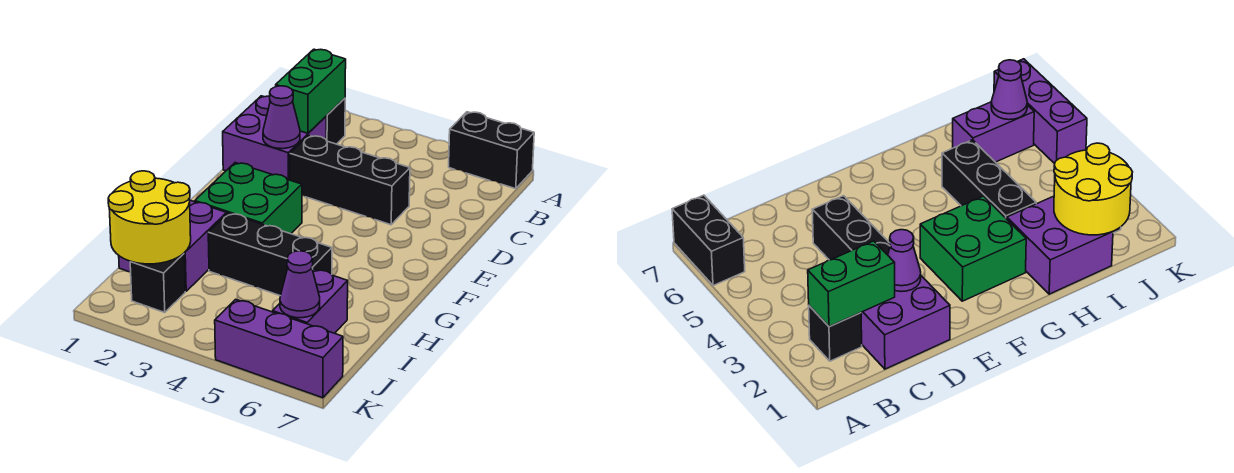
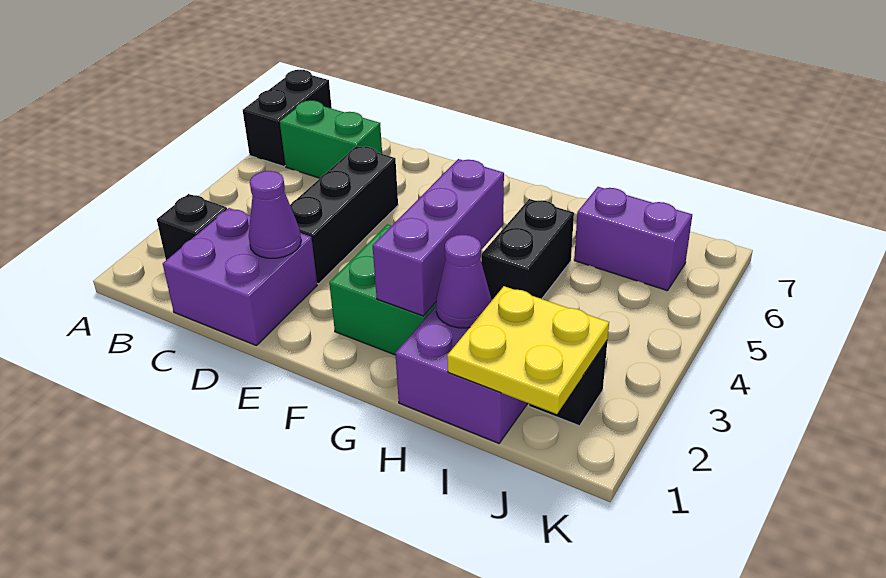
green 1x2 brick [276,49,346,133] -> green 1x2 brick moved to [280,101,382,178]
black 1x3 brick [208,213,332,296] -> black 1x2 brick [481,199,574,300]
yellow 2x2 round brick [108,171,191,264] -> yellow 2x2 plate [447,286,609,414]
purple 1x1 cone [280,251,320,318] -> purple 1x1 cone moved to [436,234,491,328]
purple 1x3 brick [215,299,343,398] -> purple 1x3 brick moved to [372,159,504,316]

